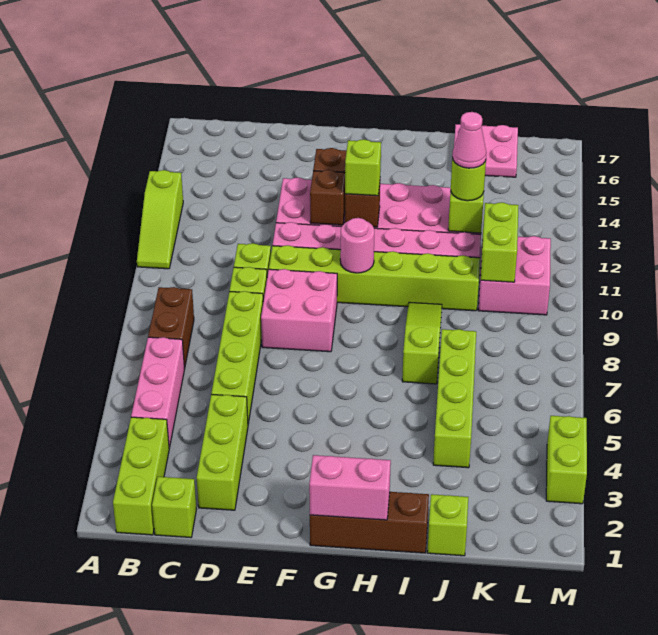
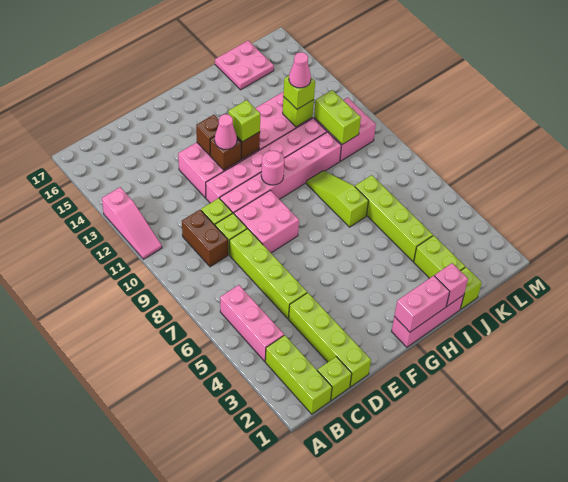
lime 1x3 slope [137,170,183,269] -> pink 1x3 slope [102,187,162,259]
brown 1x2 brick [148,287,194,368] -> brown 1x2 brick moved to [182,210,228,267]
lime 1x3 brick [197,394,248,510] -> lime 1x4 brick [289,293,371,387]
lime 1x6 brick [269,245,480,311] -> pink 1x6 brick [220,132,341,213]
none -> pink 1x1 cone [215,114,237,149]
brown 1x3 brick [310,492,429,553] -> pink 1x3 brick [392,295,464,347]
none -> pink 1x1 brick [435,263,468,306]
lime 1x1 round brick [451,158,486,201] -> lime 1x1 brick [283,76,315,109]
lime 1x2 brick [546,416,587,504] -> lime 1x2 brick moved to [414,236,465,278]

